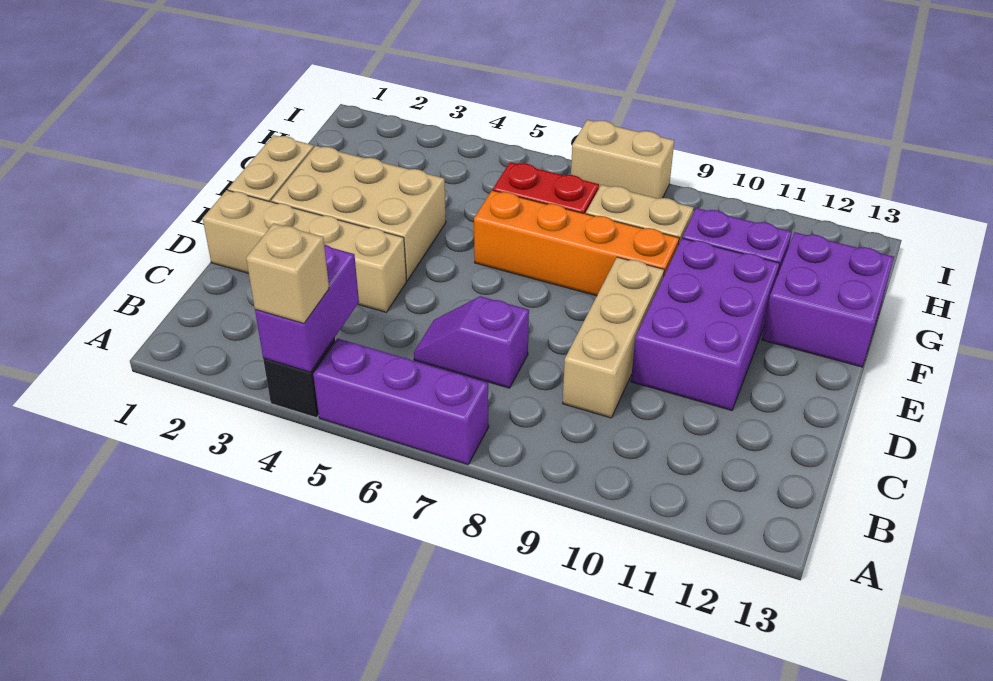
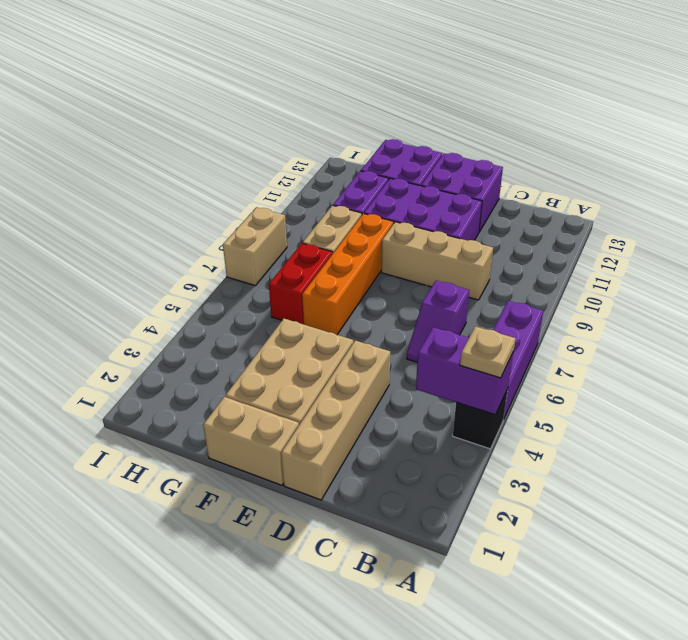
tan 1x1 brick [246,223,329,324] -> tan 1x1 plate [460,326,516,378]
none -> purple 2x2 brick [421,153,503,232]

